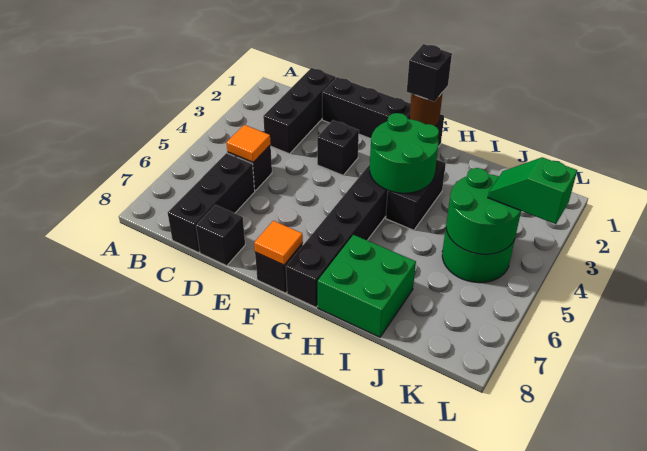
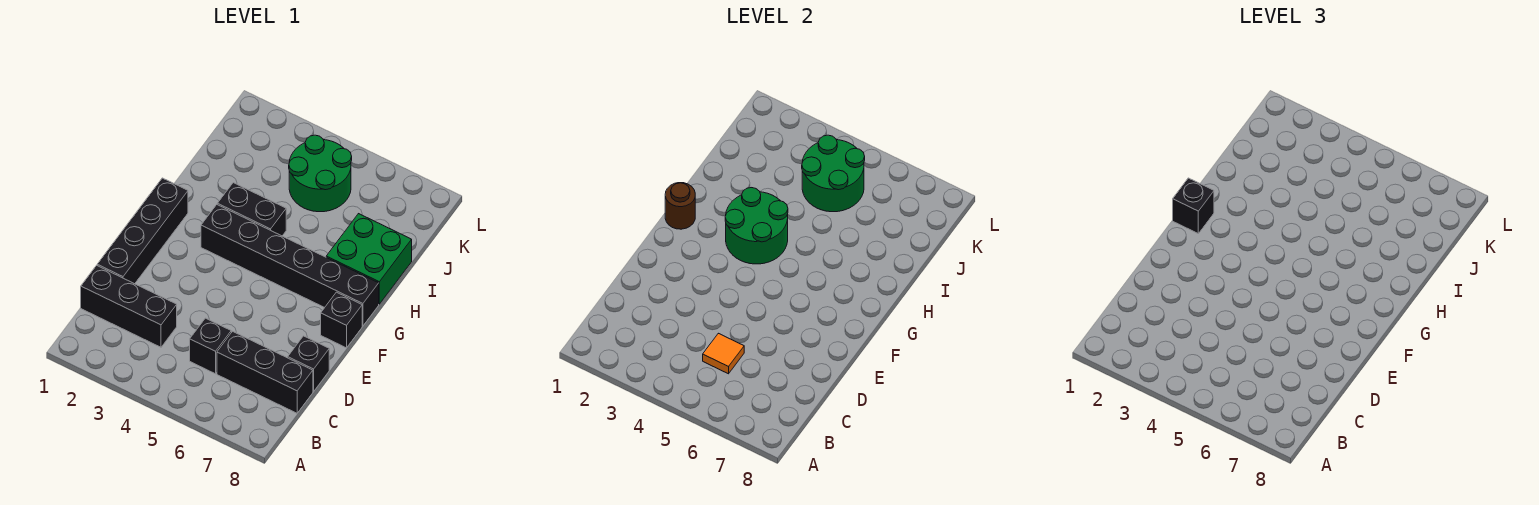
black 1x1 brick [317,120,359,175] -> none
orange 1x1 tile [254,221,303,265] -> none
green 1x2 slope [488,157,577,224] -> none

